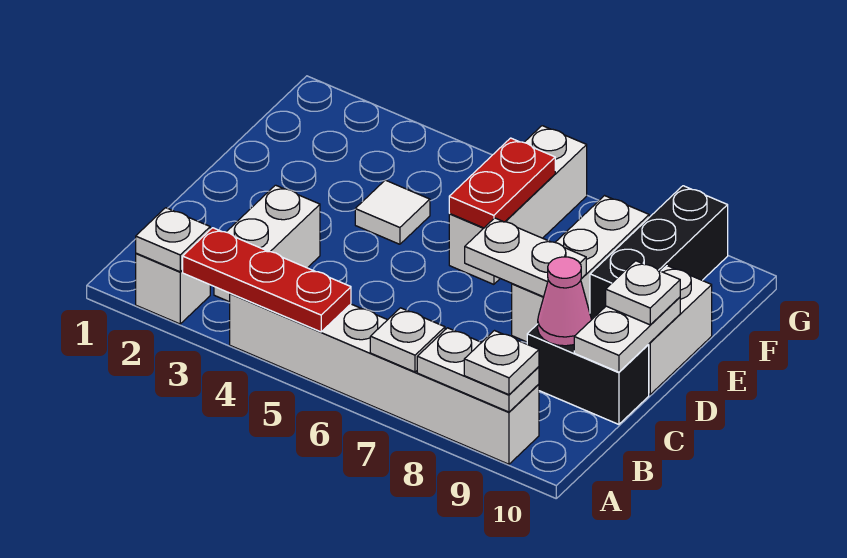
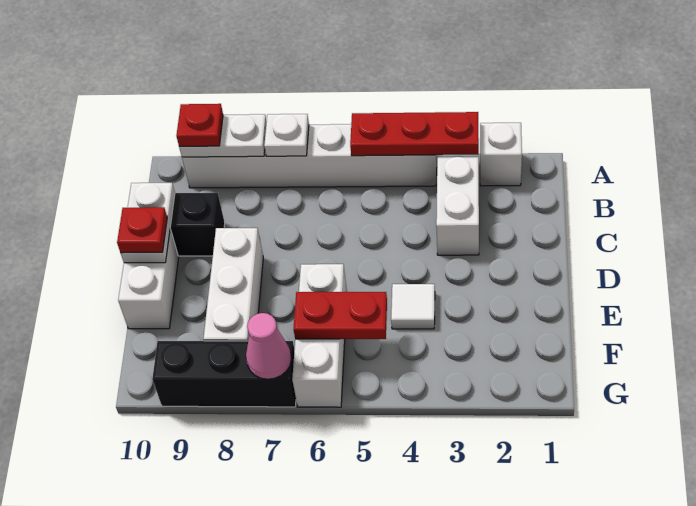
white 1x1 plate [136,208,210,272] -> none
white 1x1 plate [464,331,539,395] -> red 1x1 plate [176,104,223,146]
pink 1x1 cone [538,257,591,346] -> pink 1x1 cone moved to [246,313,291,379]
white 1x2 plate [465,218,586,297] -> none
white 1x1 plate [606,261,680,325] -> red 1x1 plate [117,207,167,253]
red 1x2 plate [449,138,555,228] -> red 1x2 plate turned to [294,292,387,339]
black 1x3 brick [590,186,728,320] -> black 1x3 brick turned to [152,341,296,407]

